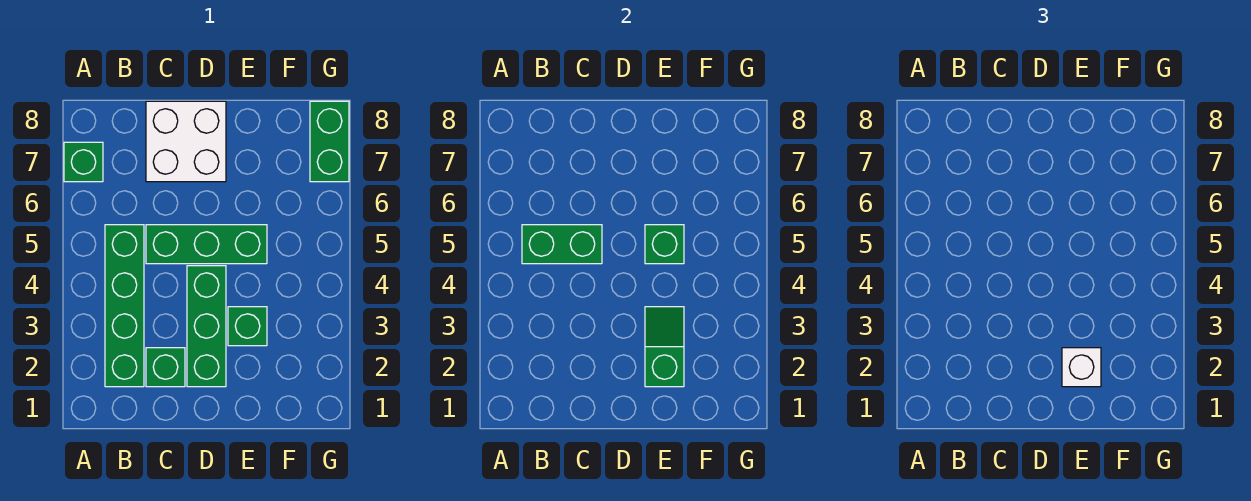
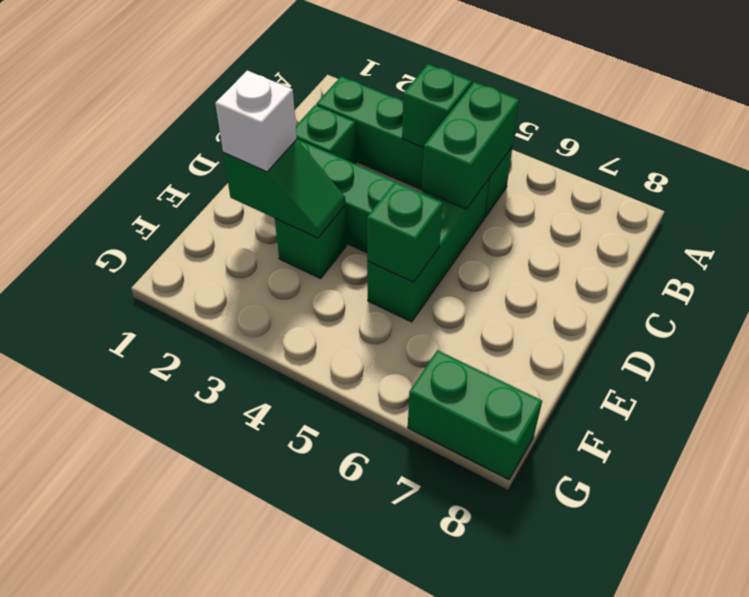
green 1x1 brick [64,142,103,182] -> green 1x1 brick moved to [402,64,472,148]
white 2x2 brick [146,101,226,182] -> none

